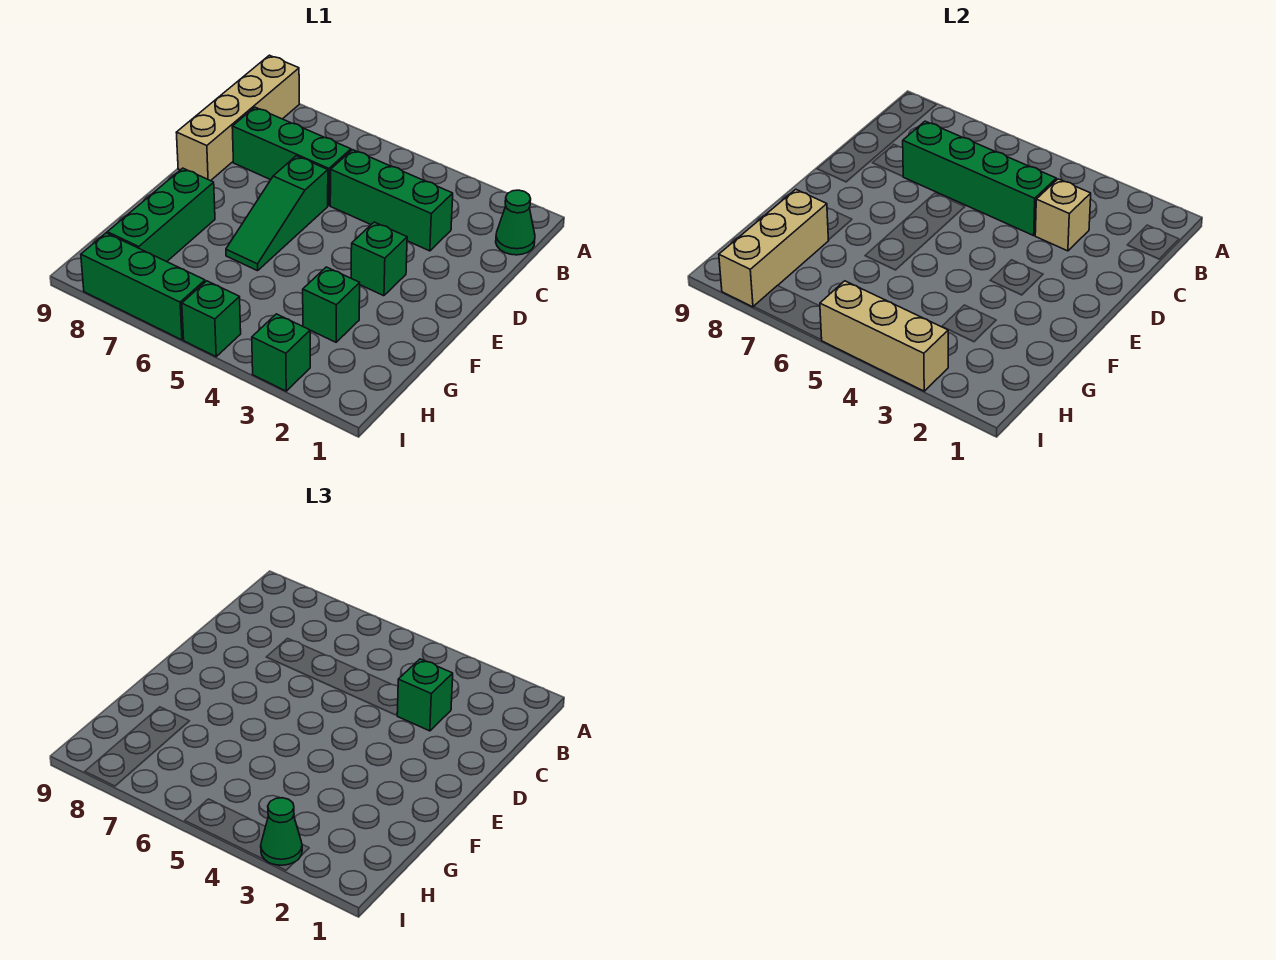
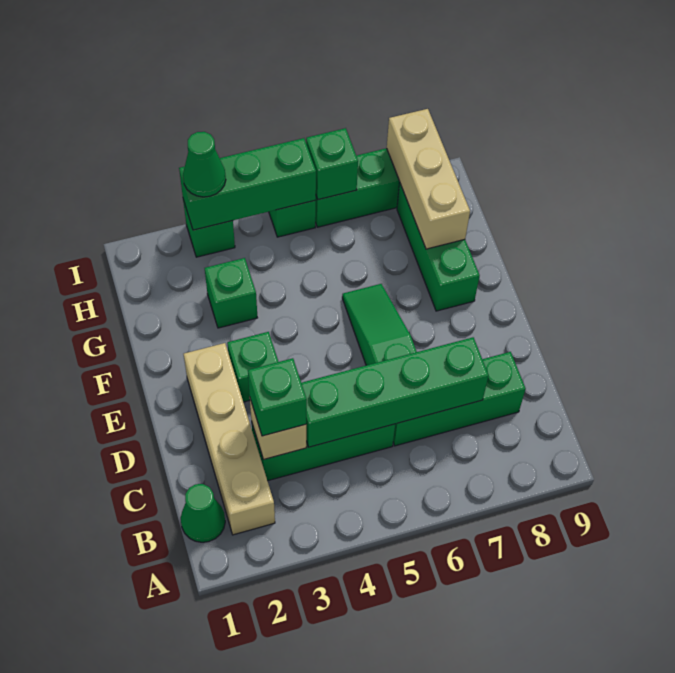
tan 1x4 brick [176,55,299,181] -> tan 1x4 brick moved to [184,343,275,535]
tan 1x3 brick [820,281,948,391] -> green 1x3 brick [179,138,316,230]
none -> green 1x1 brick [306,128,358,200]

